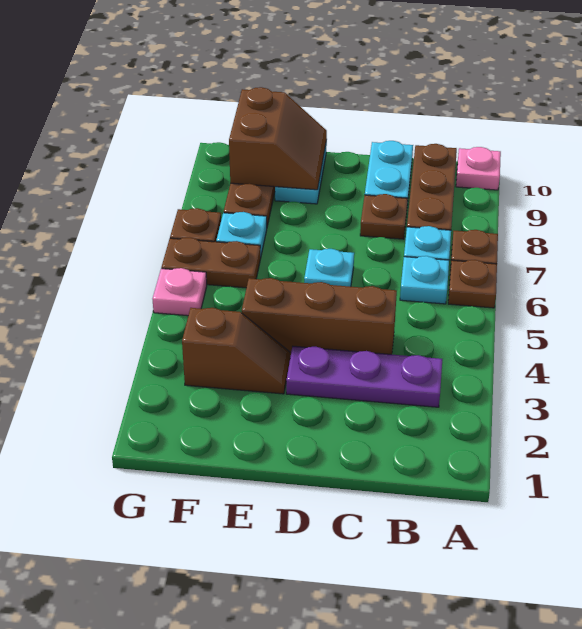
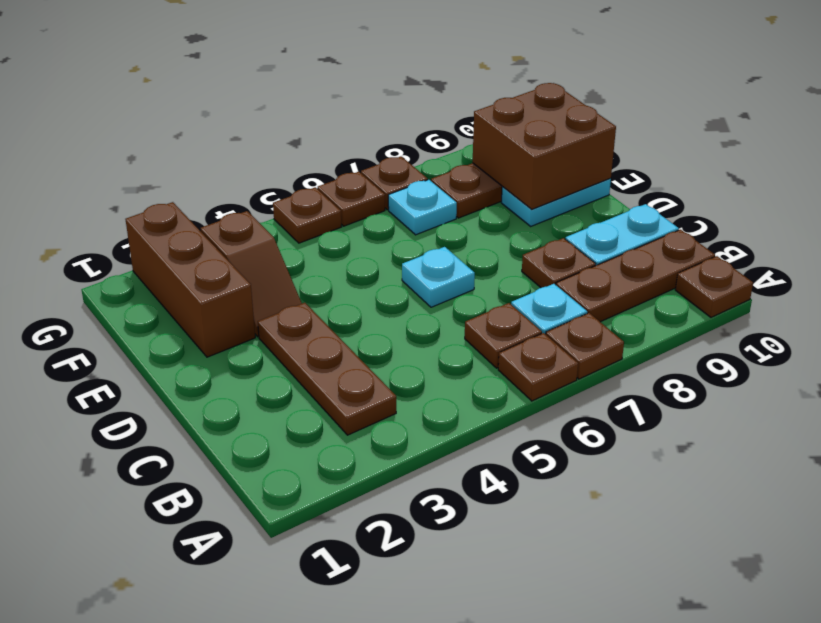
pink 1x1 plate [456,147,501,190] -> brown 1x1 plate [675,256,753,317]
purple 1x3 plate [286,346,442,407] -> brown 1x3 plate [258,303,396,435]
cyan 1x1 plate [400,256,449,304] -> brown 1x1 plate [465,303,542,368]
brown 1x3 brick [242,278,397,357] -> brown 1x3 brick moved to [125,202,255,357]
brown 2x2 slope [229,87,327,190] -> brown 2x2 brick [473,83,616,209]
brown 1x2 plate [161,237,261,288] -> brown 1x1 plate [318,172,385,226]
pink 1x1 plate [153,268,207,316] -> brown 1x1 plate [273,187,341,243]

